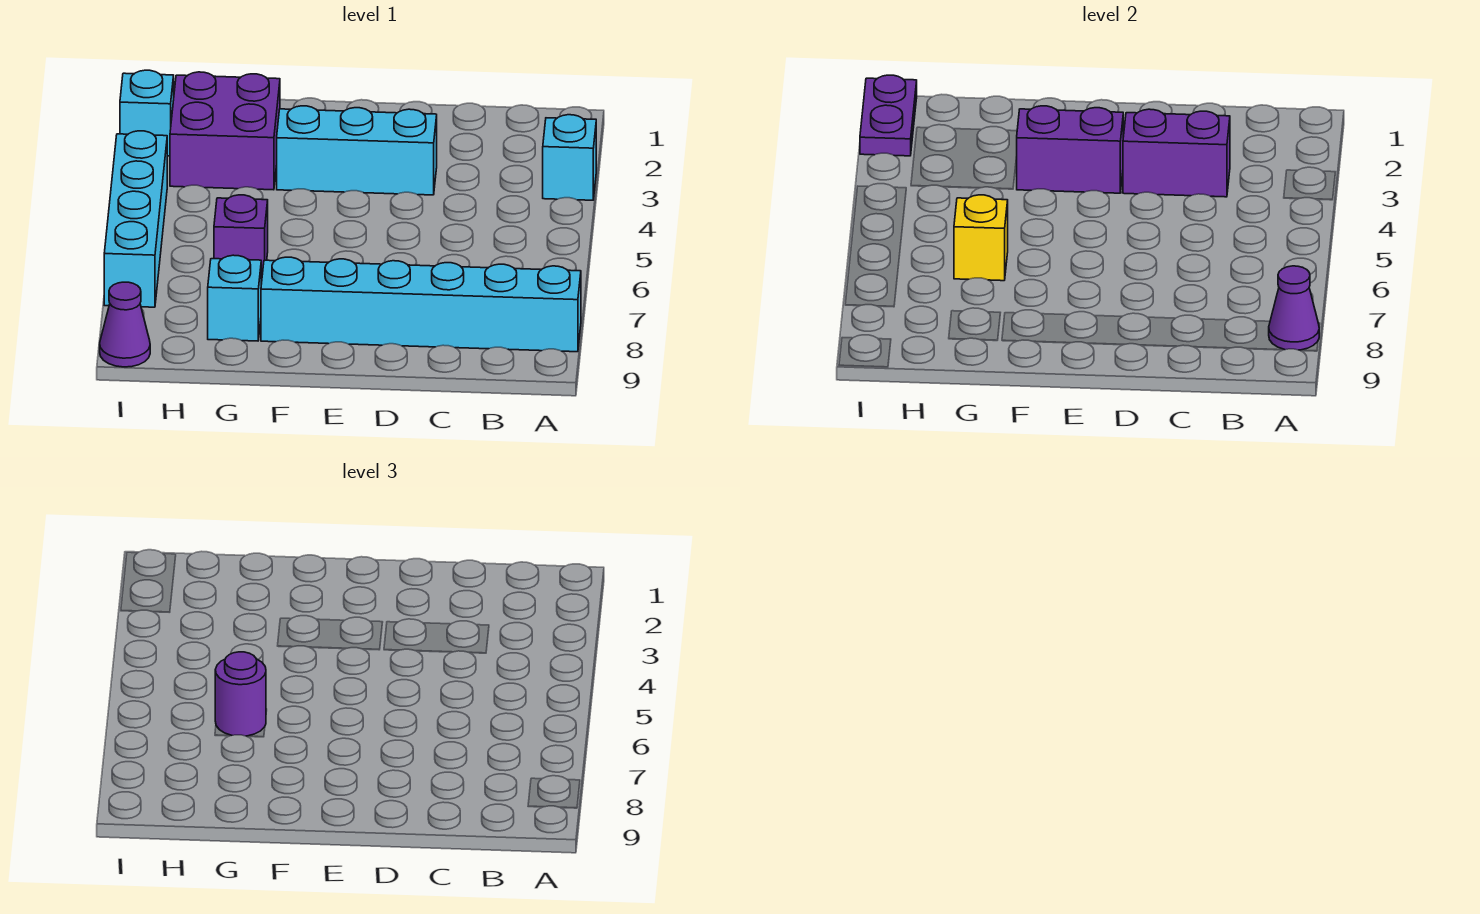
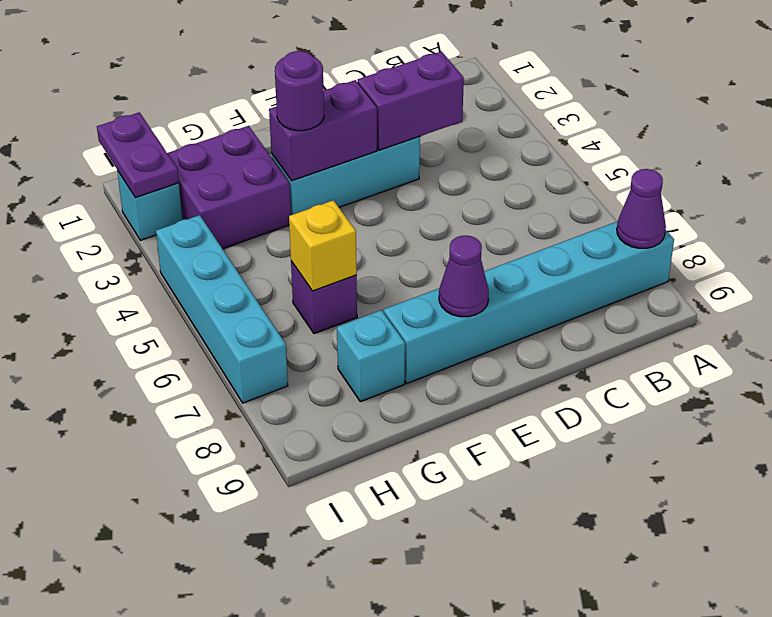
cyan 1x1 brick [543,115,596,200] -> none
purple 1x1 round brick [215,652,266,736] -> purple 1x1 round brick moved to [275,51,324,131]
purple 1x1 cone [100,282,150,367] -> purple 1x1 cone moved to [439,235,489,317]

